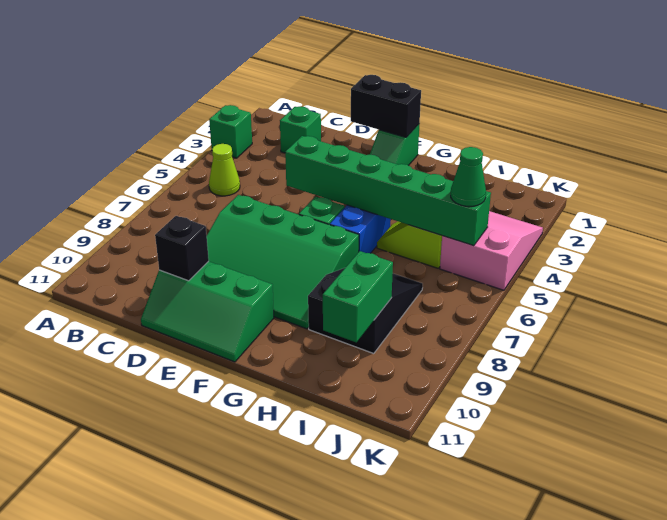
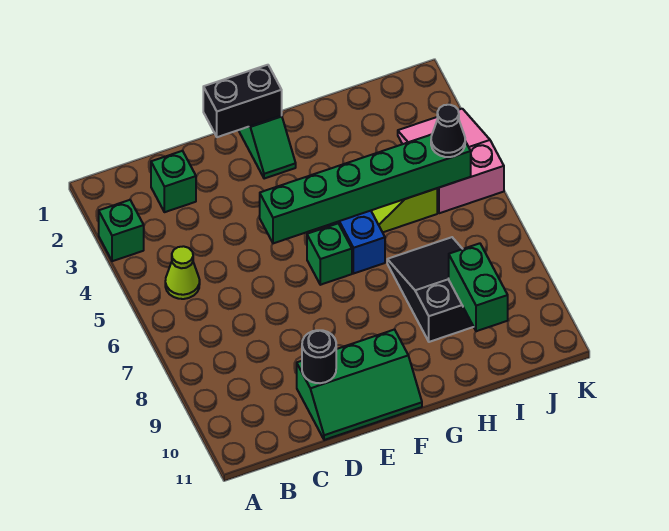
green 3x4 slope [207,195,359,329] -> none
black 1x1 brick [155,216,209,281] -> black 1x1 round brick [302,330,336,383]
green 1x1 cone [451,147,486,206] -> black 1x1 cone [431,105,465,157]

